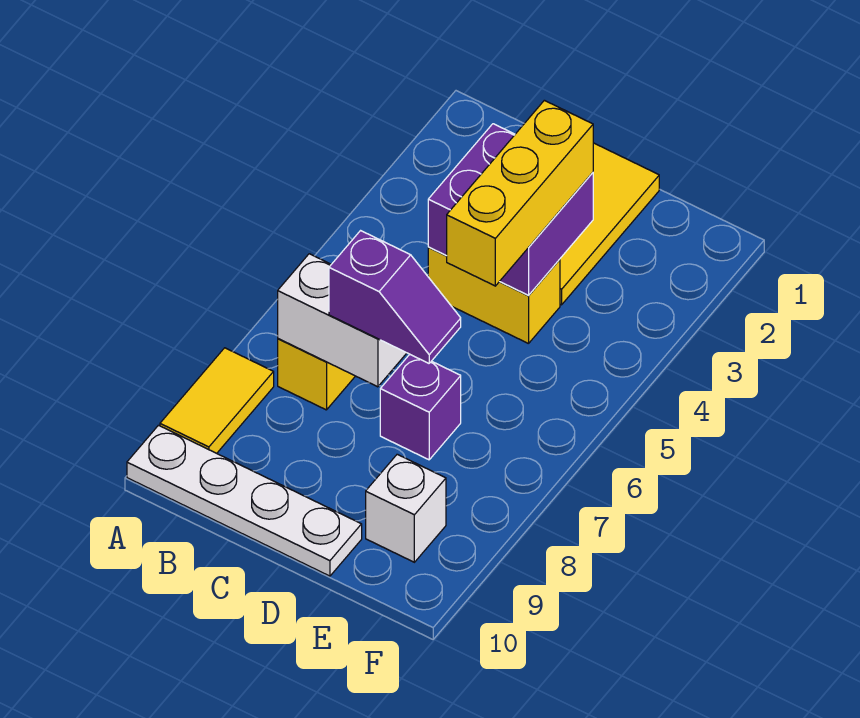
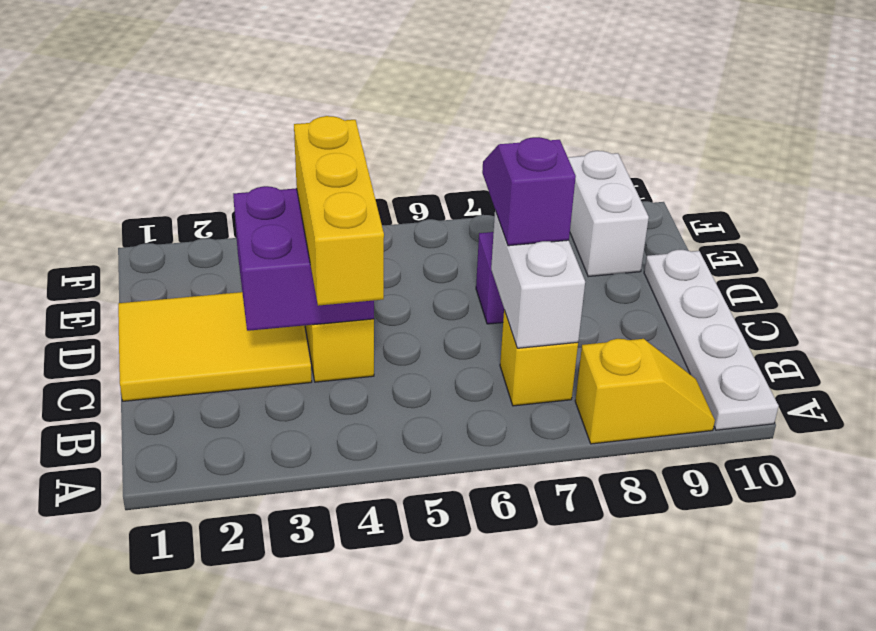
yellow 1x2 tile [160,348,274,453] -> yellow 1x2 slope [575,339,715,444]
yellow 1x3 brick [447,100,593,286] -> yellow 1x3 brick turned to [294,116,384,306]
white 1x1 brick [366,454,446,562] -> white 1x2 brick [568,151,649,277]

